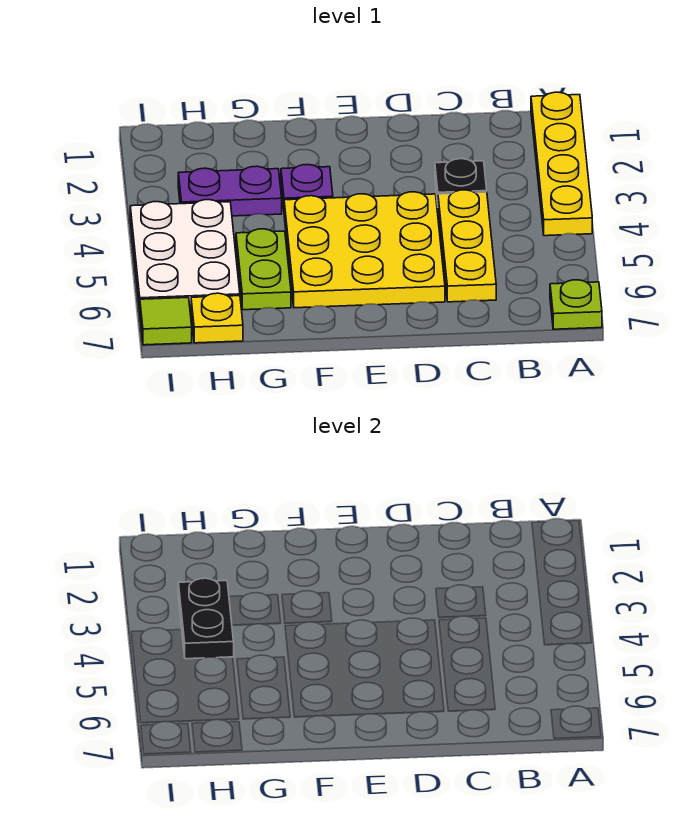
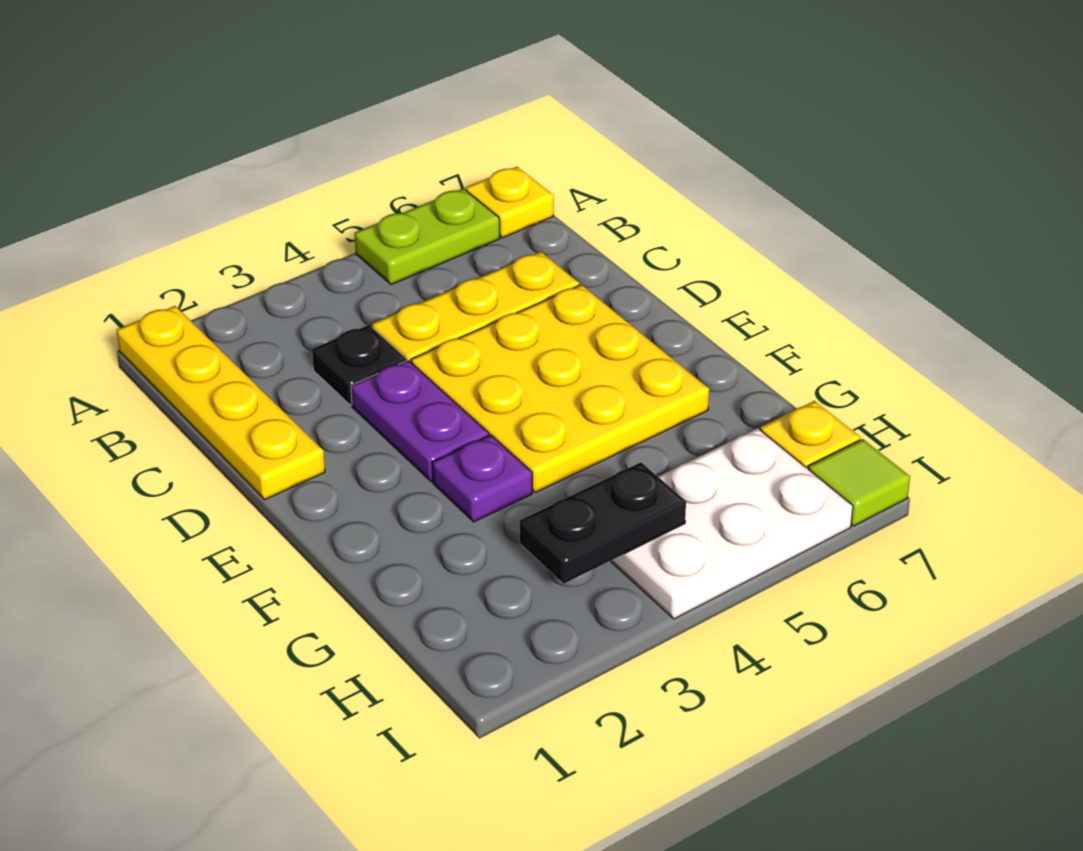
yellow 1x4 plate [531,92,592,236] -> yellow 1x4 plate turned to [117,306,325,500]
lime 1x1 plate [550,280,602,329] -> yellow 1x1 plate [466,167,554,238]
purple 1x2 plate [178,166,282,216] -> purple 1x2 plate moved to [351,360,489,482]
lime 1x2 plate [236,229,291,310] -> lime 1x2 plate moved to [355,189,500,285]

